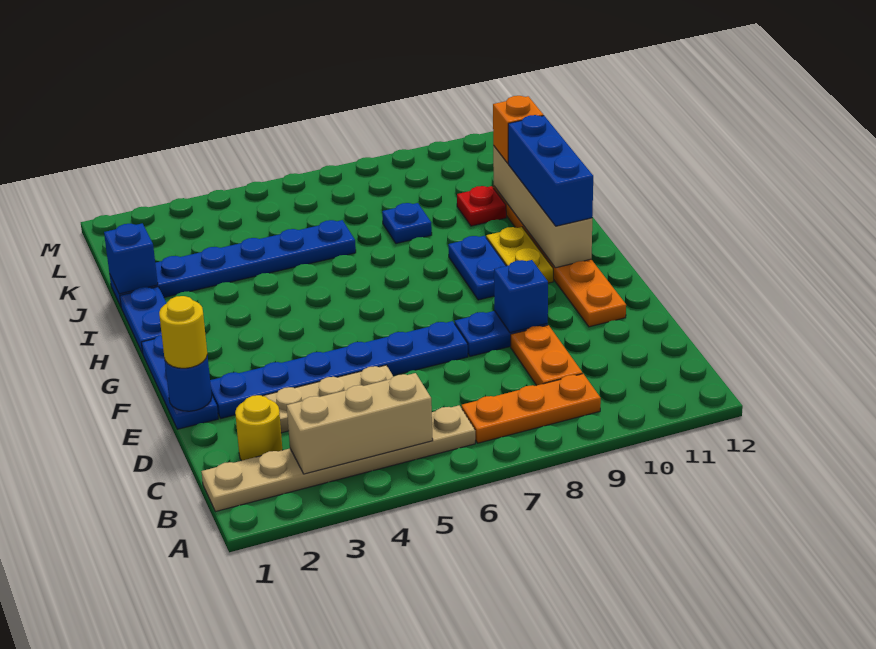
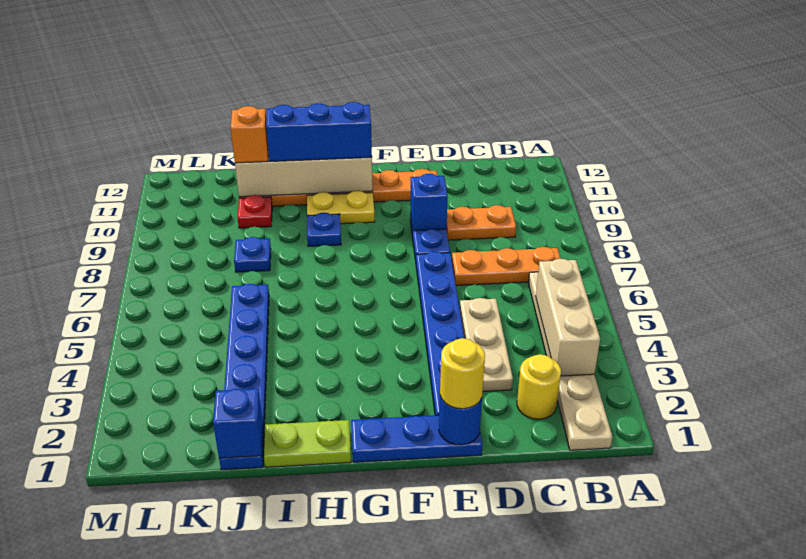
orange 1x3 plate [462,374,601,443] -> orange 1x3 plate turned to [452,247,561,286]
blue 1x2 plate [448,236,506,300] -> blue 1x1 plate [307,213,341,246]
blue 1x2 plate [120,287,167,354] -> lime 1x2 plate [264,420,351,467]

